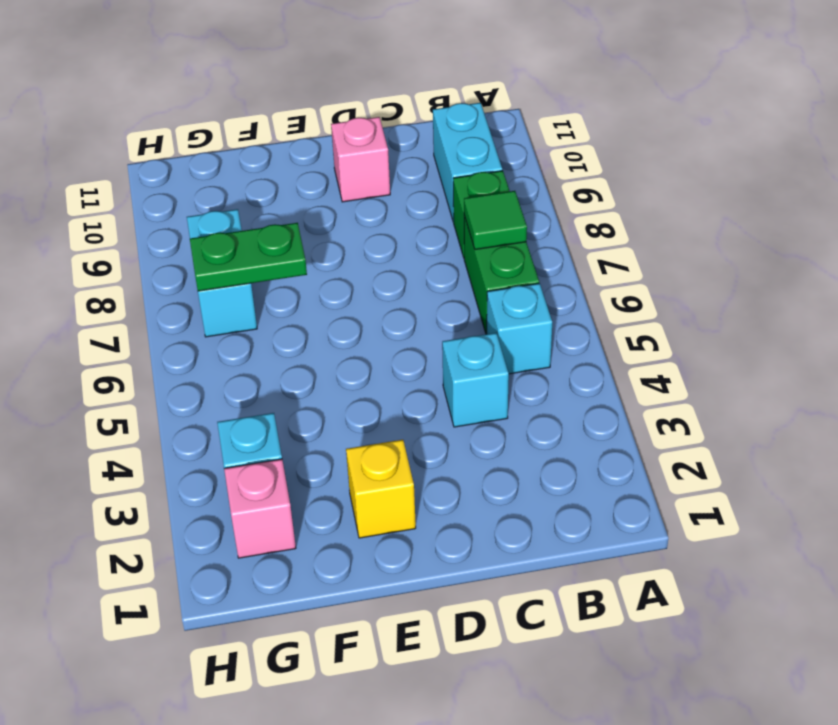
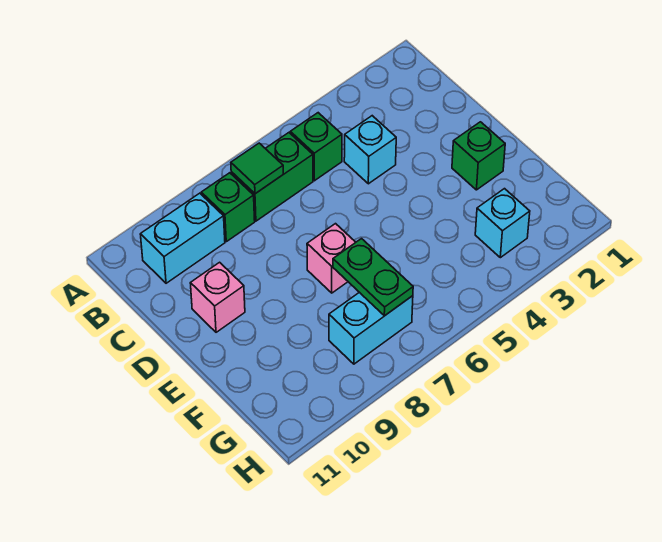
cyan 1x1 brick [487,283,552,374] -> green 1x1 brick [290,113,342,181]
yellow 1x1 brick [346,440,416,538] -> green 1x1 brick [452,122,505,190]
pink 1x1 brick [224,459,296,558] -> pink 1x1 brick moved to [307,224,356,293]

